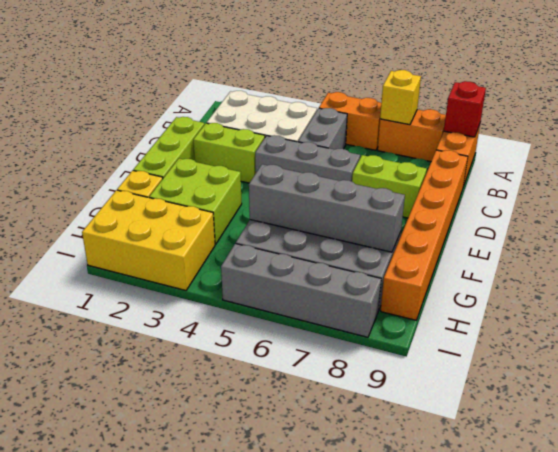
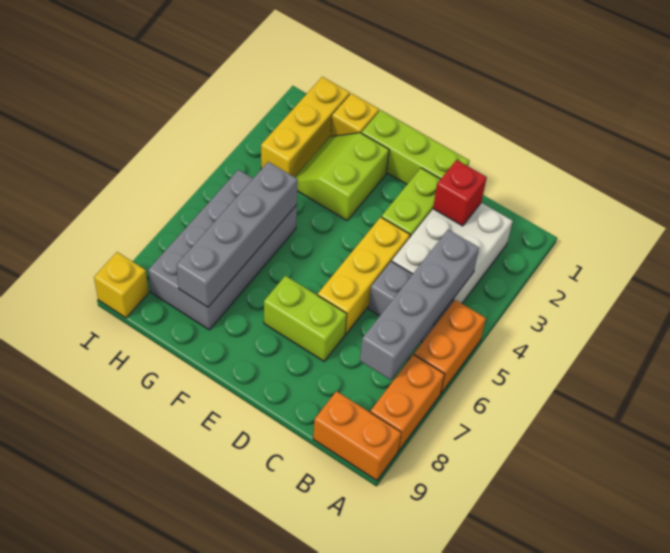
yellow 1x1 brick [380,70,421,125] -> yellow 1x1 brick moved to [94,252,149,318]
red 1x1 brick [444,81,486,137] -> red 1x1 brick moved to [433,160,487,226]
orange 1x6 brick [381,150,468,320] -> none
grey 1x3 brick [255,135,360,182] -> yellow 1x3 brick [318,217,410,334]
lime 1x2 brick [352,155,427,218] -> lime 1x2 brick turned to [264,276,347,361]
lime 2x2 brick [149,159,242,244] -> lime 2x2 slope [295,133,389,220]
yellow 2x3 brick [82,190,215,290] -> yellow 1x3 brick [261,77,350,177]
grey 1x4 brick [221,244,381,337] -> grey 1x4 brick moved to [360,230,479,380]

